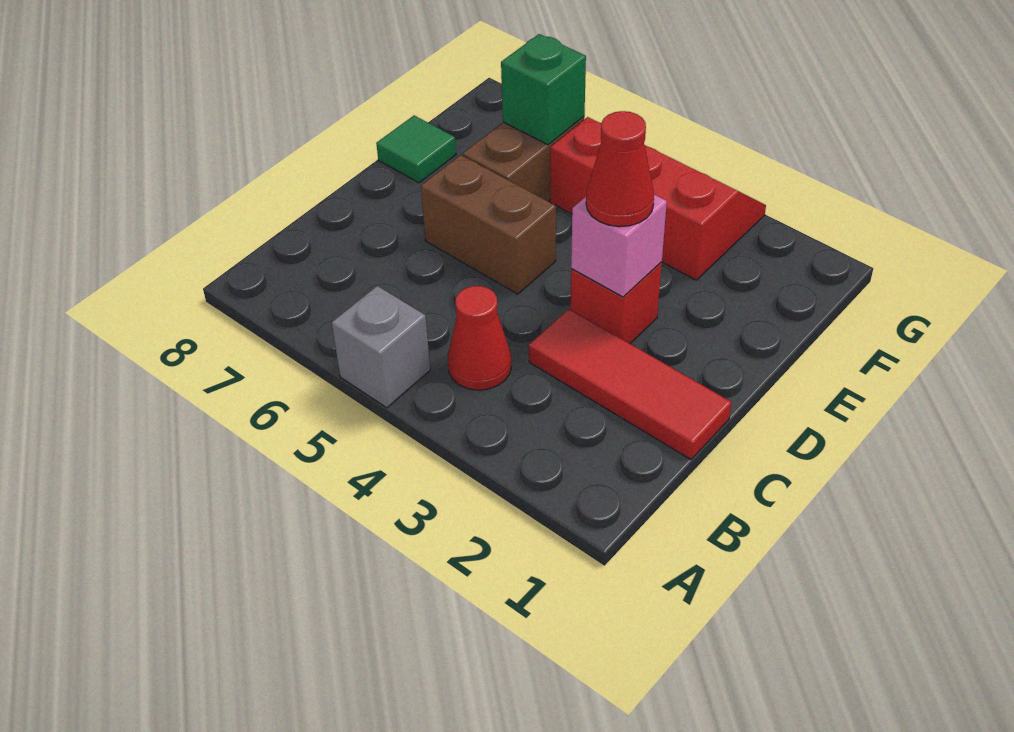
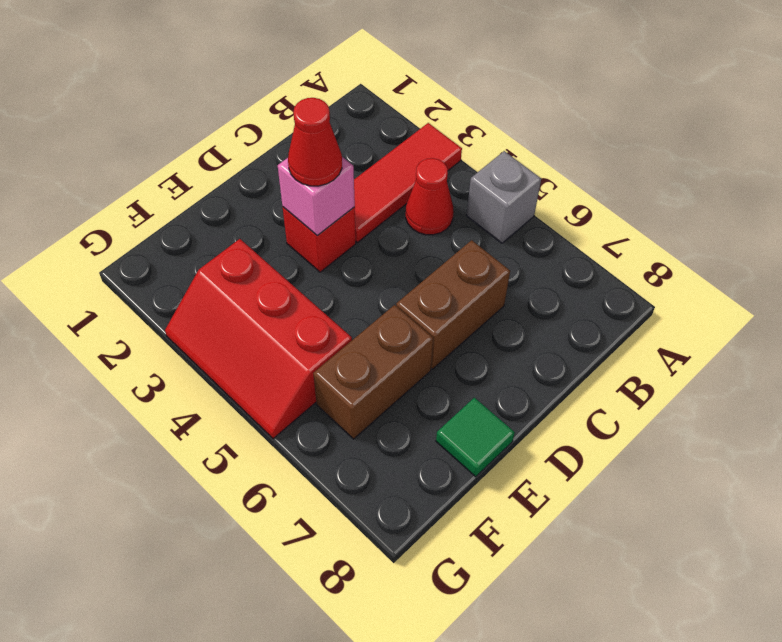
red 1x3 tile [529,309,732,459] -> red 1x3 tile turned to [354,123,462,242]
brown 1x2 brick [421,155,556,294] -> brown 1x2 brick turned to [396,240,510,369]
green 1x1 brick [501,34,586,145] -> none

